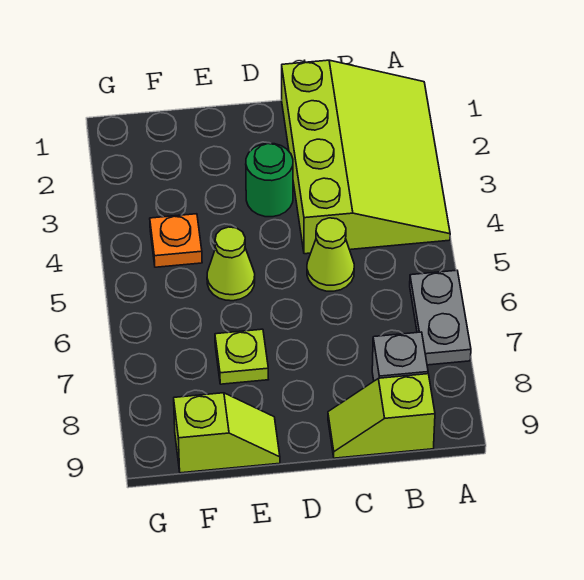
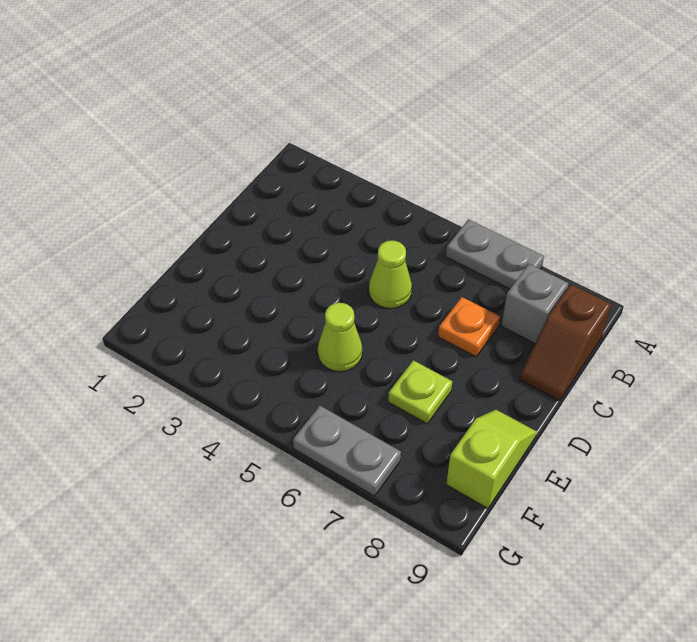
lime 3x4 slope [282,60,450,254] -> none
lime 1x2 slope [328,374,435,458] -> brown 1x2 slope [520,284,611,401]
green 1x1 round brick [246,143,293,217] -> none
orange 1x1 plate [150,214,202,267] -> orange 1x1 plate moved to [438,297,500,357]
none -> grey 1x2 plate [293,406,401,496]

